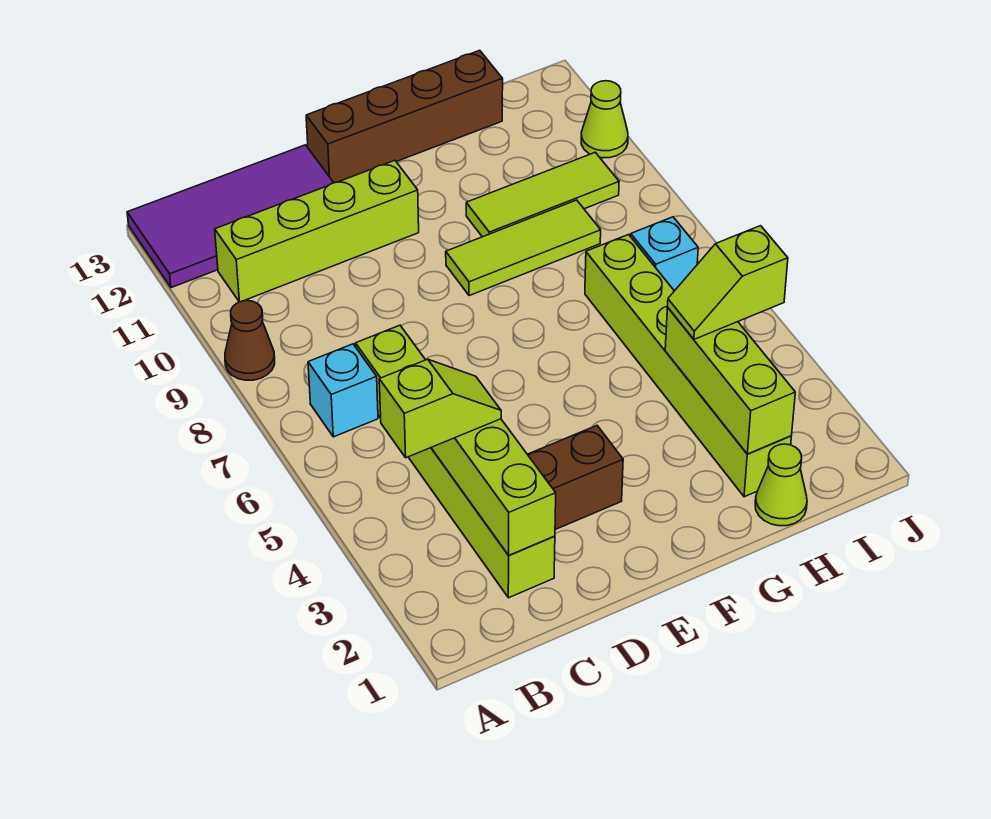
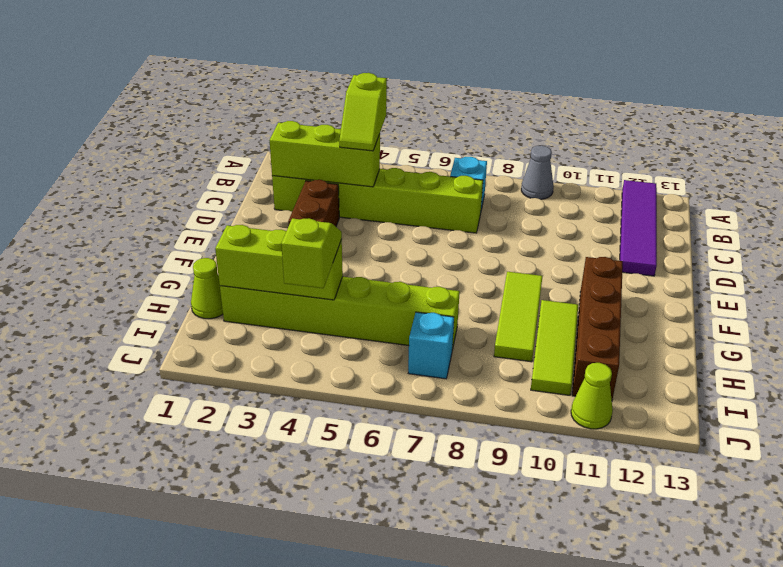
brown 1x1 cone [225,301,275,380] -> grey 1x1 cone [521,145,554,199]
purple 2x4 tile [127,145,334,288] -> purple 1x4 tile [620,180,657,276]
lime 1x4 brick [215,160,419,302] -> none
brown 1x4 brick [306,50,503,183] -> brown 1x4 brick moved to [572,257,623,400]

